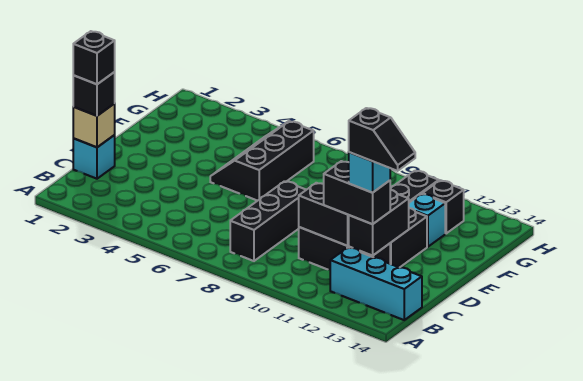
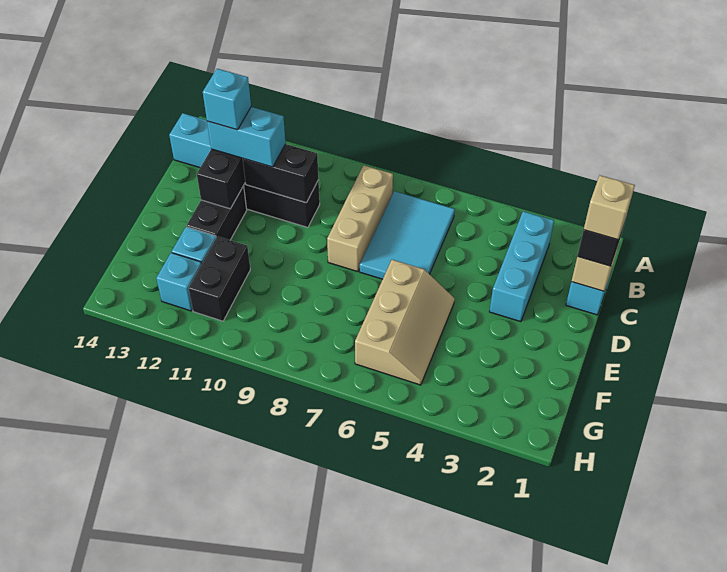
none -> cyan 1x3 brick [489,211,554,322]
none -> cyan 2x3 tile [360,191,455,279]
black 1x3 brick [230,181,306,261] -> tan 1x3 brick [327,165,393,272]
black 1x1 brick [73,31,115,84] -> tan 1x1 brick [584,175,635,240]
black 1x2 brick [324,161,390,224] -> cyan 1x2 brick [207,107,286,167]
black 1x2 slope [349,108,415,171] -> none
black 2x3 slope [210,121,314,201] -> tan 2x3 slope [355,260,455,385]
black 1x1 brick [422,181,464,233] -> cyan 1x1 brick [156,253,202,311]

